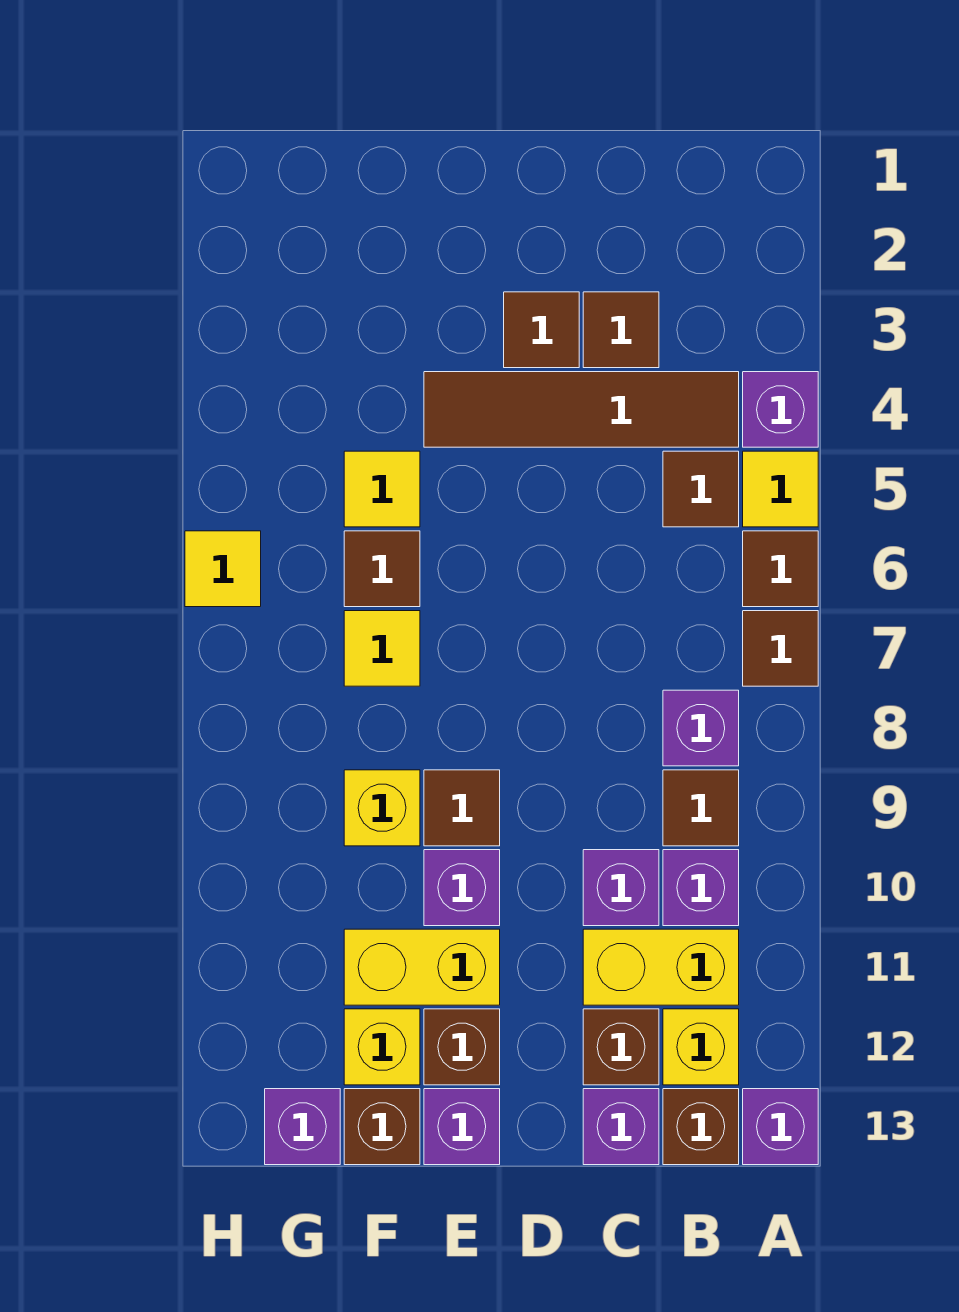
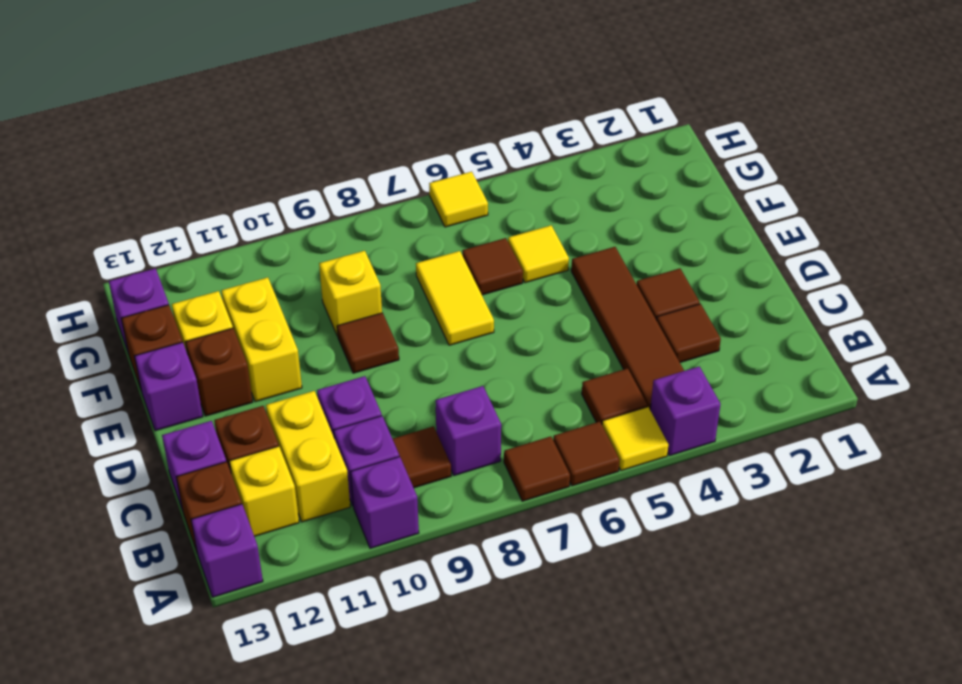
purple 1x1 brick [424,850,500,926] -> purple 1x1 brick moved to [351,457,419,548]
yellow 1x1 tile [344,611,420,686] -> yellow 1x2 tile [416,251,494,345]

